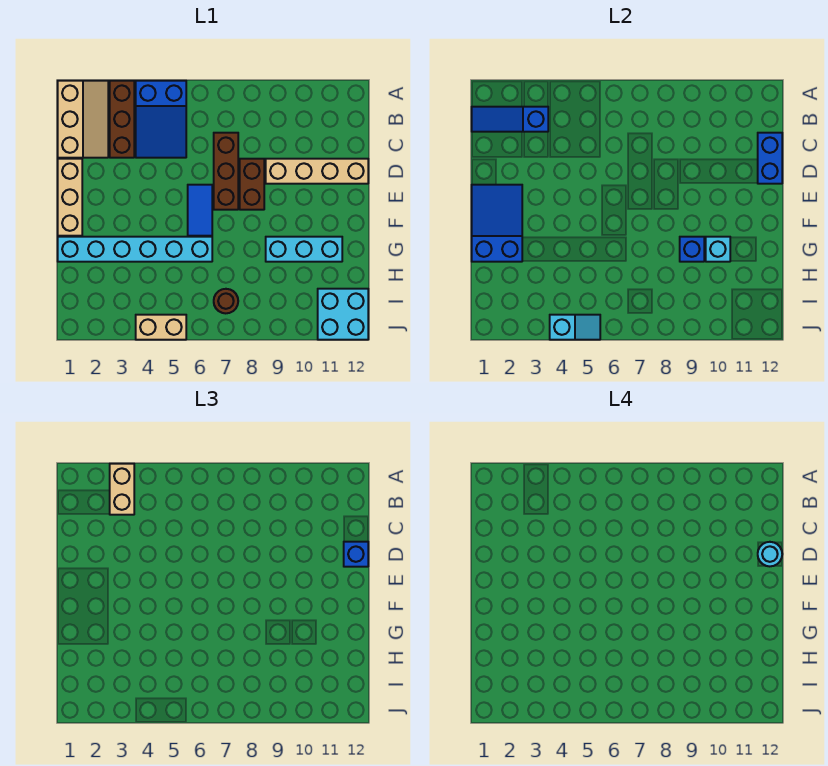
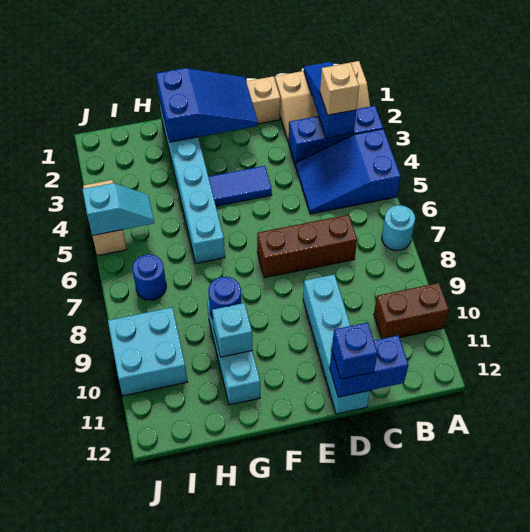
brown 1x3 brick [110,81,134,158] -> blue 1x3 brick [288,106,383,165]
tan 1x2 brick [110,464,134,515] -> tan 1x1 brick [320,63,359,115]
brown 1x2 brick [240,159,264,210] -> brown 1x2 brick moved to [374,283,449,339]
tan 1x4 brick [266,159,368,184] -> cyan 1x4 brick [303,275,370,414]
cyan 1x1 round brick [758,542,782,566] -> cyan 1x1 round brick moved to [382,205,415,251]
blue 1x2 tile [188,185,212,236] -> blue 1x2 tile moved to [208,166,272,206]
blue 1x1 brick [680,237,704,262] -> blue 1x1 round brick [208,277,242,318]
brown 1x1 round brick [214,289,238,313] -> blue 1x1 round brick [132,254,166,300]
cyan 2x2 brick [318,289,368,340] -> cyan 2x2 brick moved to [108,307,187,396]
cyan 1x2 slope [550,315,600,340] -> cyan 1x2 slope turned to [82,183,154,236]

